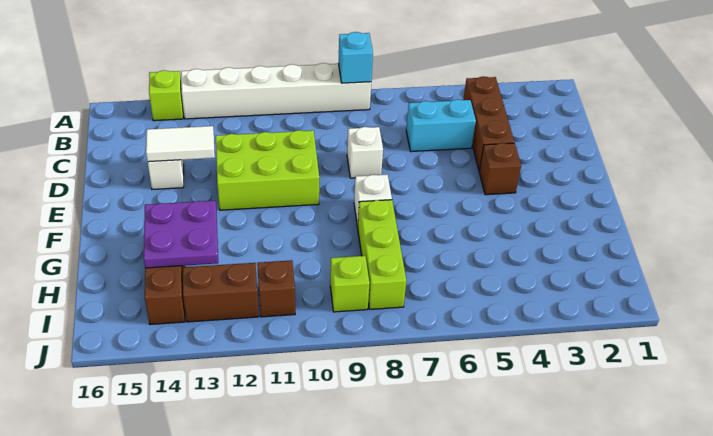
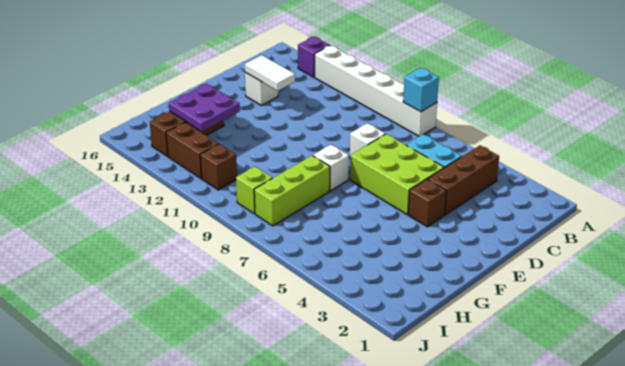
lime 1x1 brick [149,70,183,121] -> purple 1x1 brick [298,37,330,77]
lime 2x3 brick [216,130,319,210] -> lime 2x3 brick moved to [350,134,444,214]

